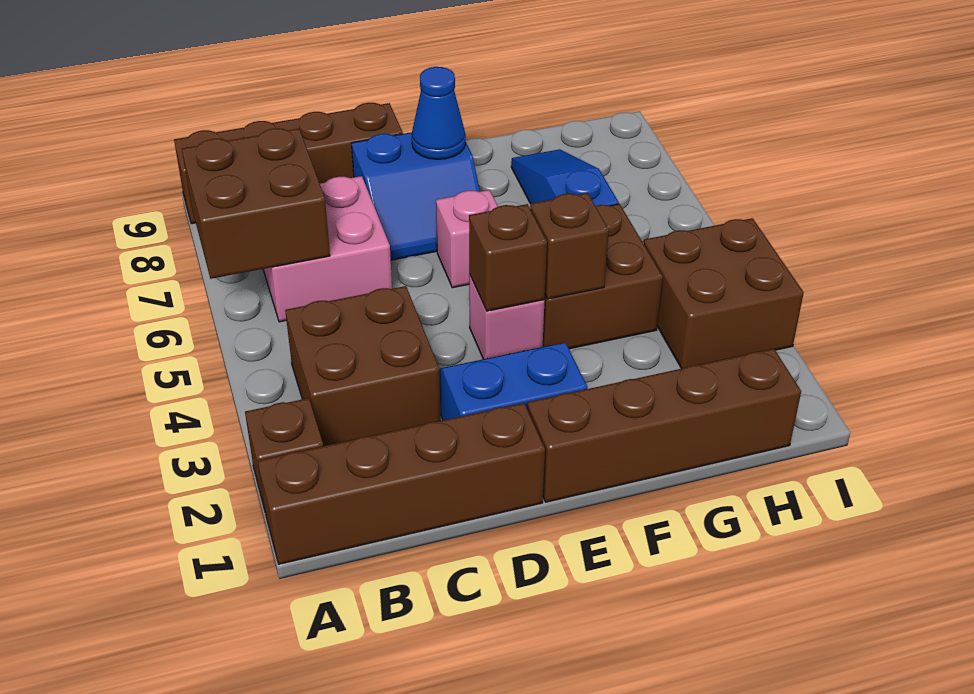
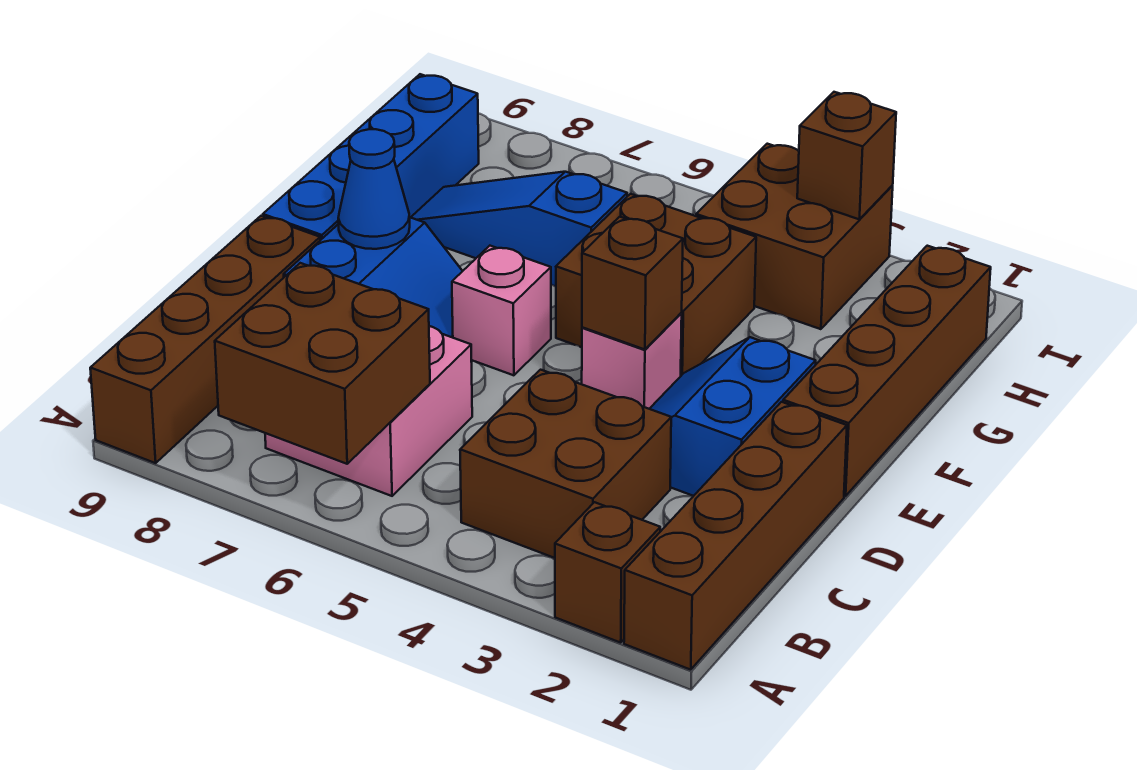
none -> blue 1x4 brick [263,74,479,240]
brown 1x1 brick [530,193,609,299] -> brown 1x1 brick moved to [797,92,896,219]

